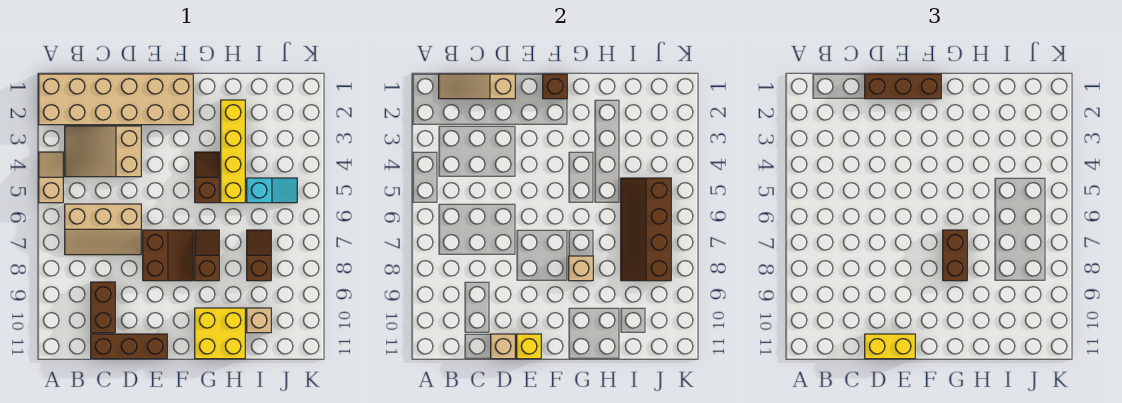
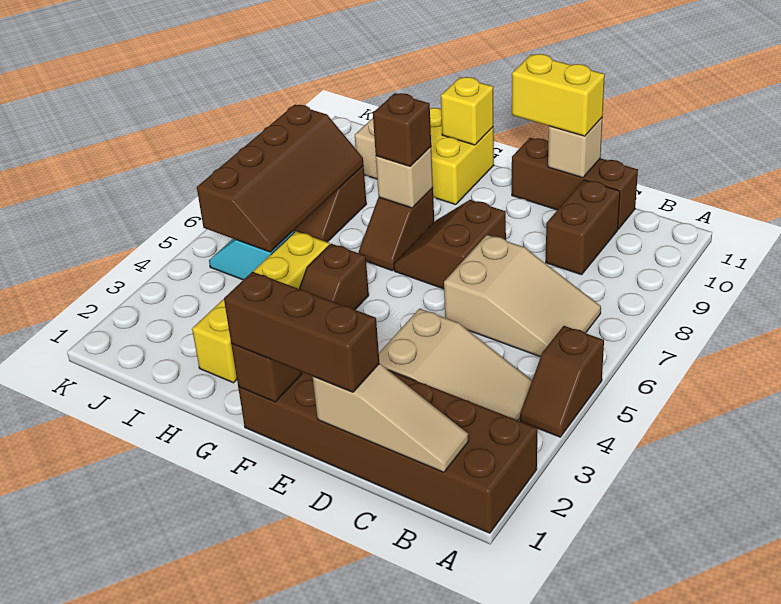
tan 2x6 brick [39,74,193,125] -> brown 2x6 brick [238,370,538,533]
tan 1x2 slope [39,152,63,203] -> brown 1x2 slope [520,326,604,437]
tan 2x3 slope [65,204,141,255] -> tan 2x3 slope turned to [444,235,601,357]
yellow 1x1 brick [517,334,541,359] -> yellow 1x1 brick moved to [441,77,493,145]
brown 1x2 brick [943,230,967,281] -> brown 1x1 brick [373,93,431,166]

